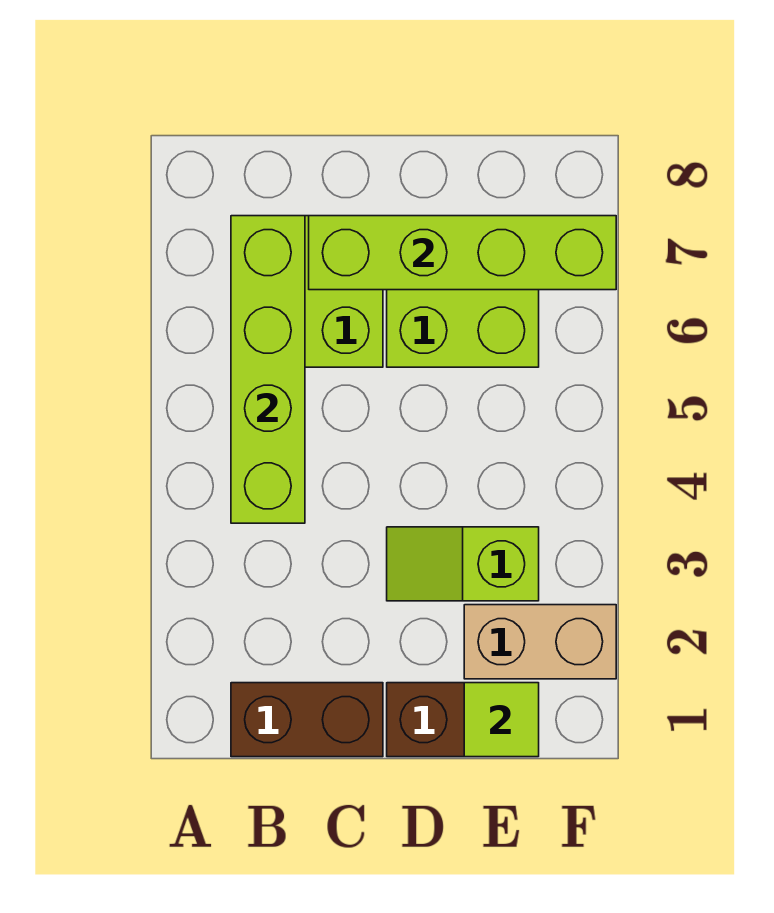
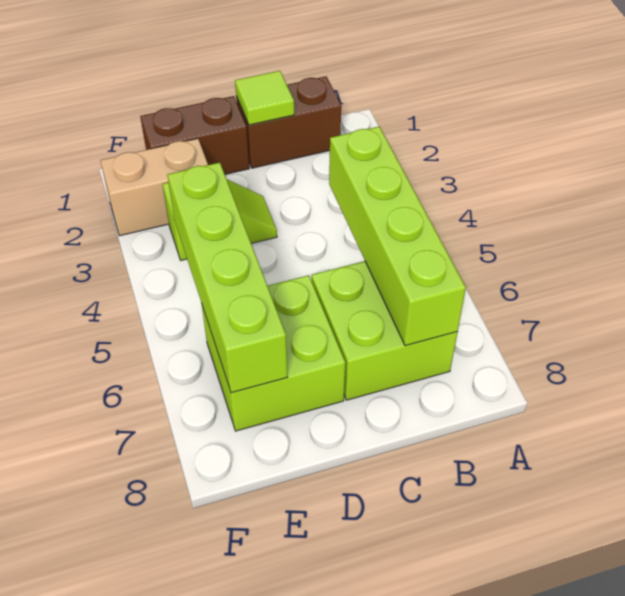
lime 1x4 brick [309,216,616,290] -> lime 1x4 brick turned to [167,162,287,393]
lime 1x1 tile [464,683,539,757] -> lime 1x1 tile moved to [235,71,294,125]

